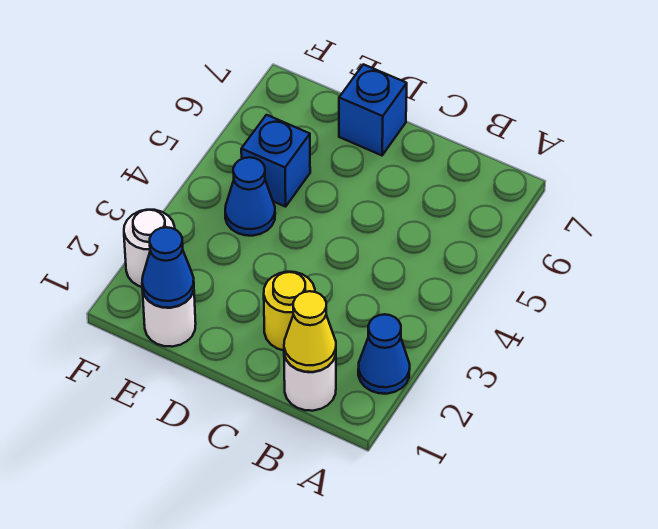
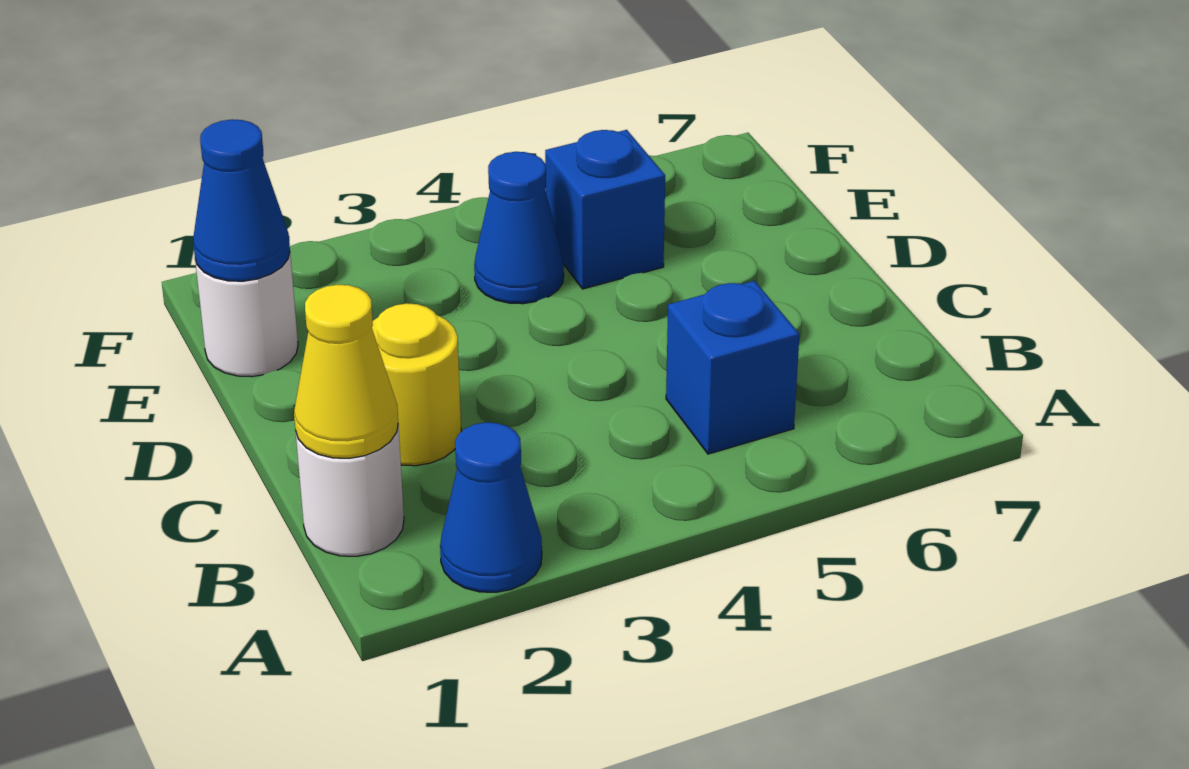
blue 1x1 brick [339,64,407,155] -> blue 1x1 brick moved to [666,281,799,454]
white 1x1 round brick [124,210,175,287] -> none

